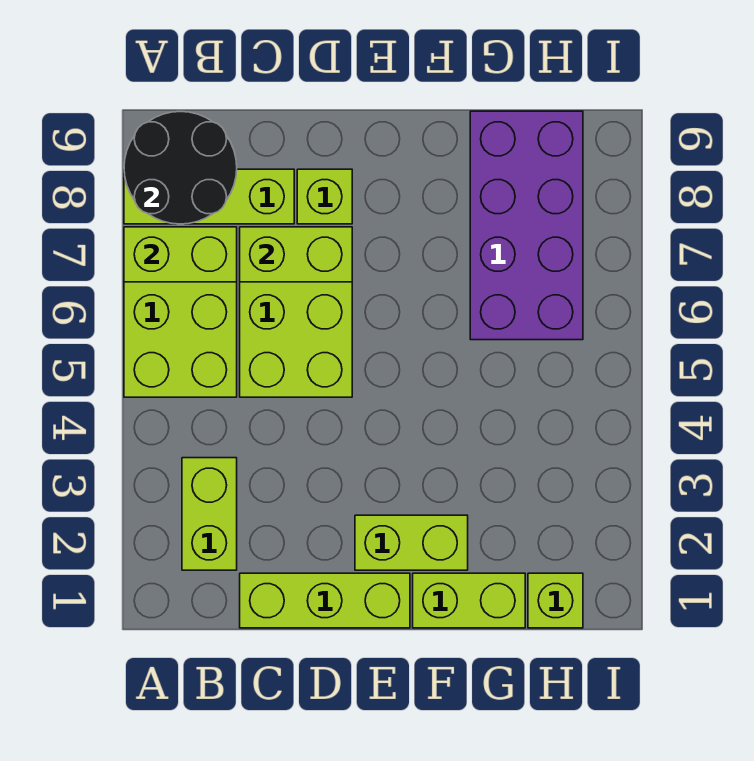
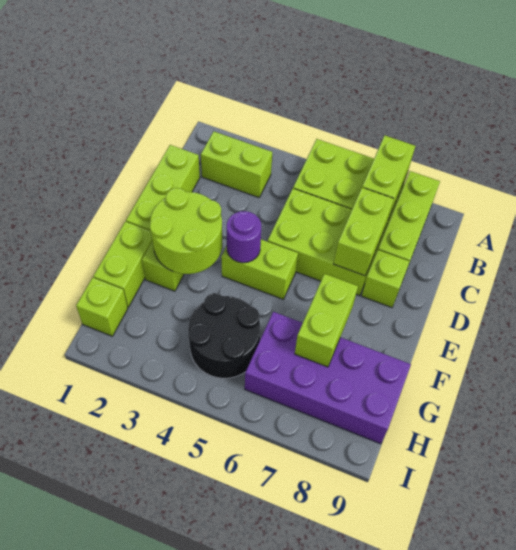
black 2x2 round brick [124,111,237,224] -> black 2x2 round brick moved to [188,293,260,378]
none -> lime 2x2 round brick [150,188,222,274]
none -> lime 1x2 brick [221,239,298,299]
none -> purple 1x1 round brick [227,211,261,263]
none -> lime 1x2 brick [295,274,358,367]

